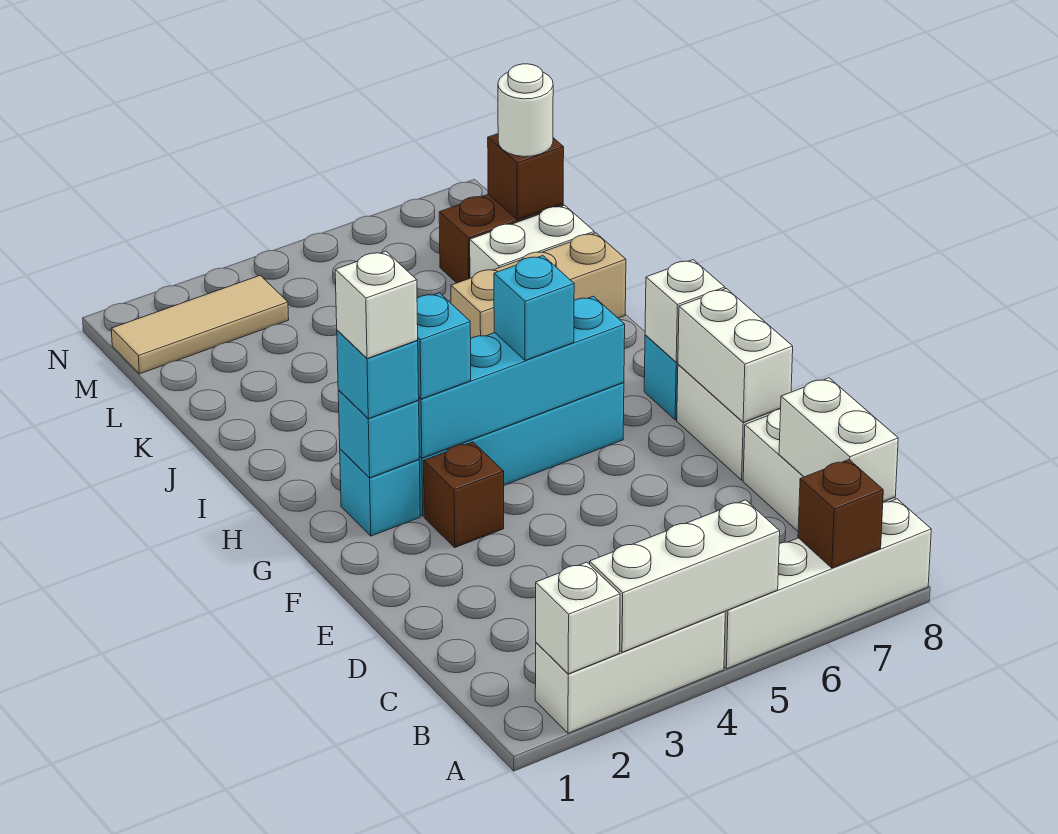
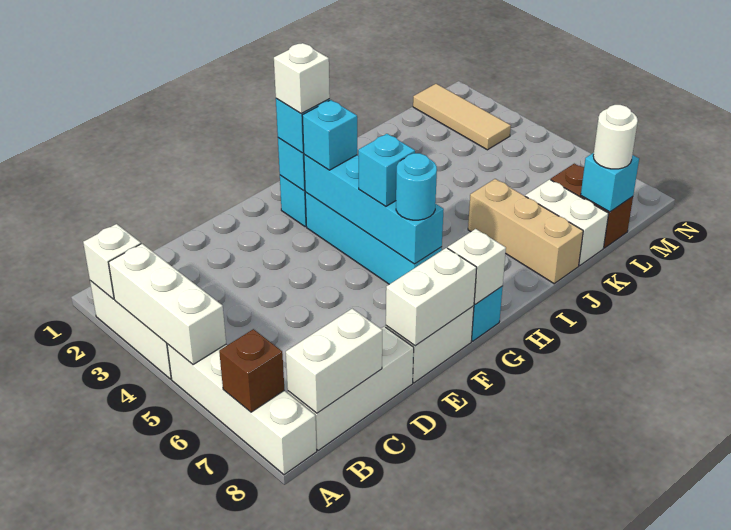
brown 1x1 brick [423,442,504,547] -> none
none -> cyan 1x1 round brick [396,153,437,220]
brown 1x1 brick [488,134,564,220] -> cyan 1x1 brick [581,153,639,212]

